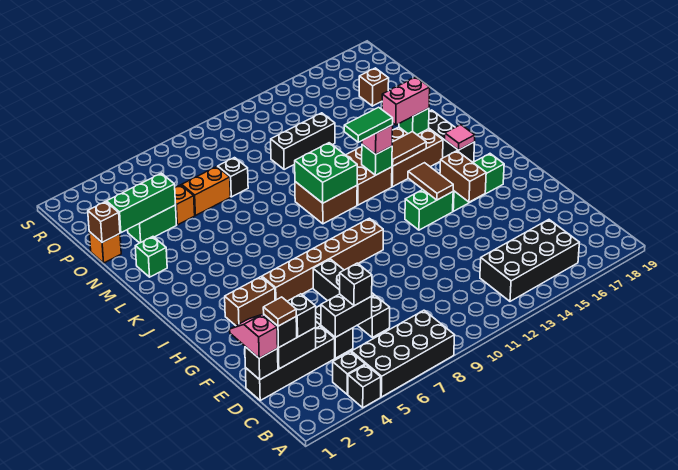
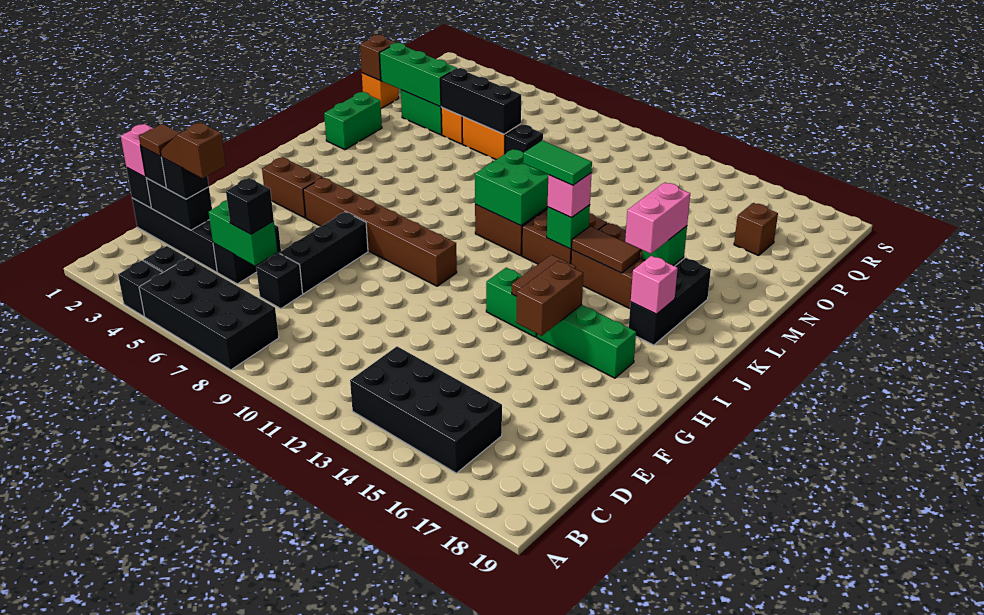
none -> brown 1x2 slope [160,123,226,178]
black 1x2 brick [321,294,372,337] -> green 1x2 brick [209,200,277,266]
pink 1x1 tile [445,125,475,150] -> pink 1x1 brick [631,256,678,314]
pink 1x2 brick [382,77,430,125] -> pink 1x2 brick turned to [625,182,690,254]
green 1x1 brick [135,237,167,277] -> green 1x2 brick [324,92,382,150]
black 1x3 brick [271,113,335,170] -> black 1x3 brick moved to [441,68,521,134]

